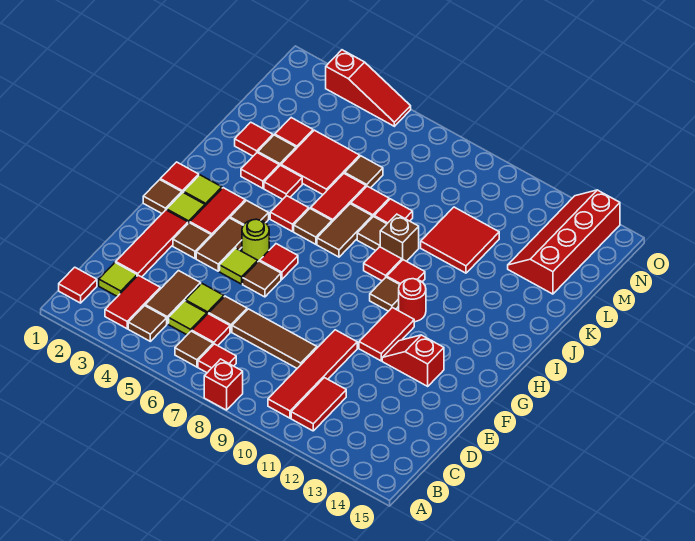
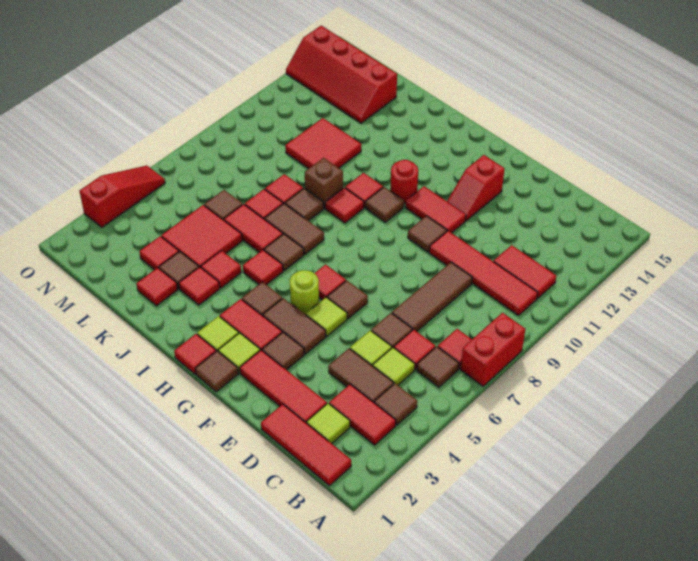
red 1x1 brick [204,359,243,410] -> red 1x2 brick [461,313,525,386]
red 1x1 tile [59,267,97,303] -> red 1x3 tile [261,404,351,486]
none -> brown 1x1 tile [408,216,447,252]

